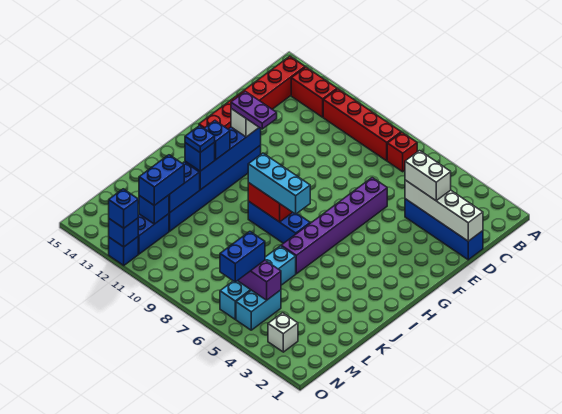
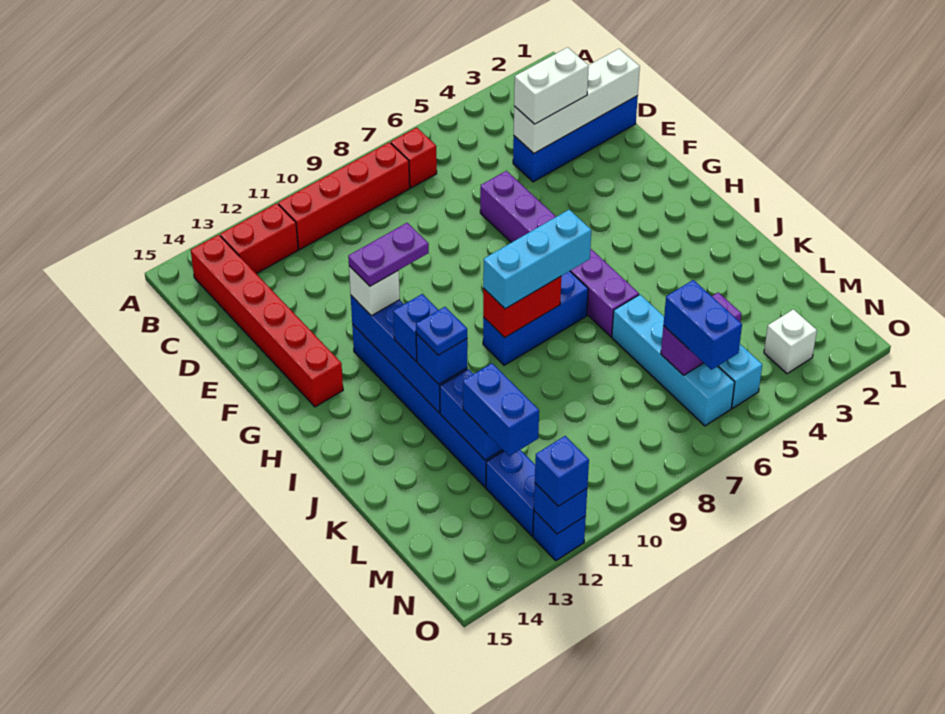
blue 1x1 brick [139,195,169,224] -> none

